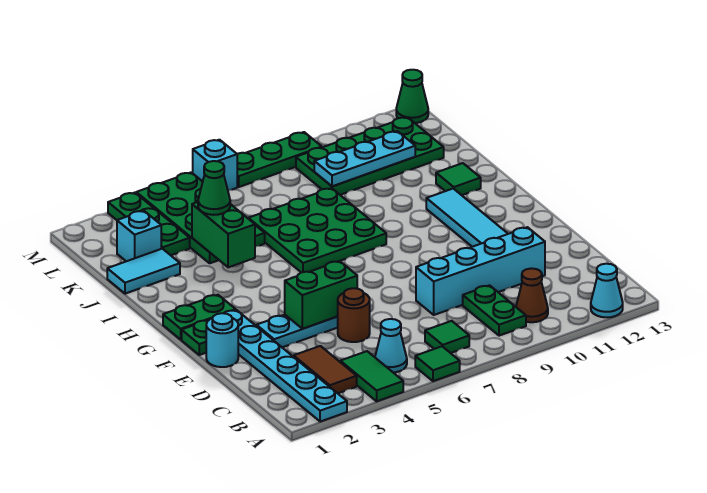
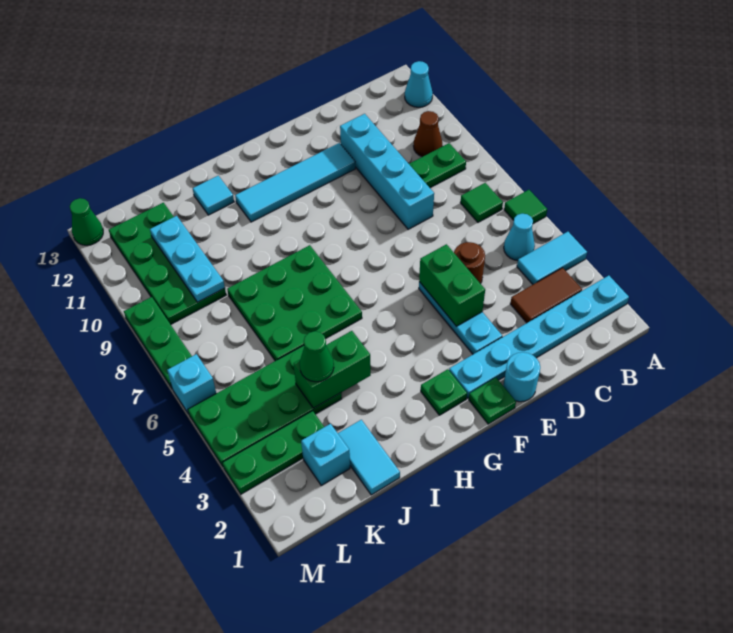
green 1x2 tile [340,351,403,401] -> cyan 1x2 tile [517,232,587,284]
green 1x2 plate [163,295,236,340] -> green 1x1 plate [421,369,467,415]
green 1x1 tile [436,163,481,195] -> cyan 1x1 tile [193,176,234,215]

